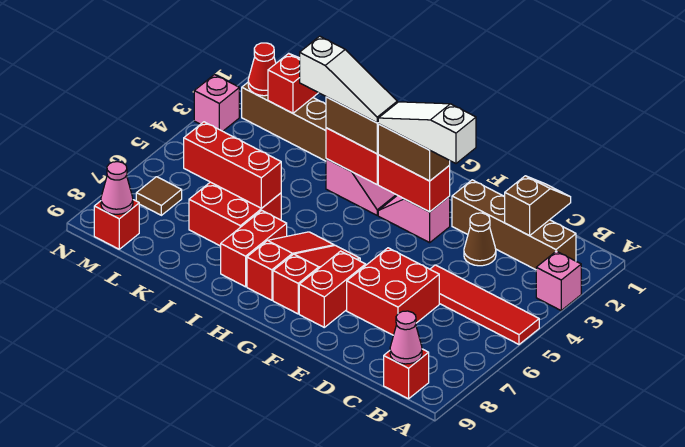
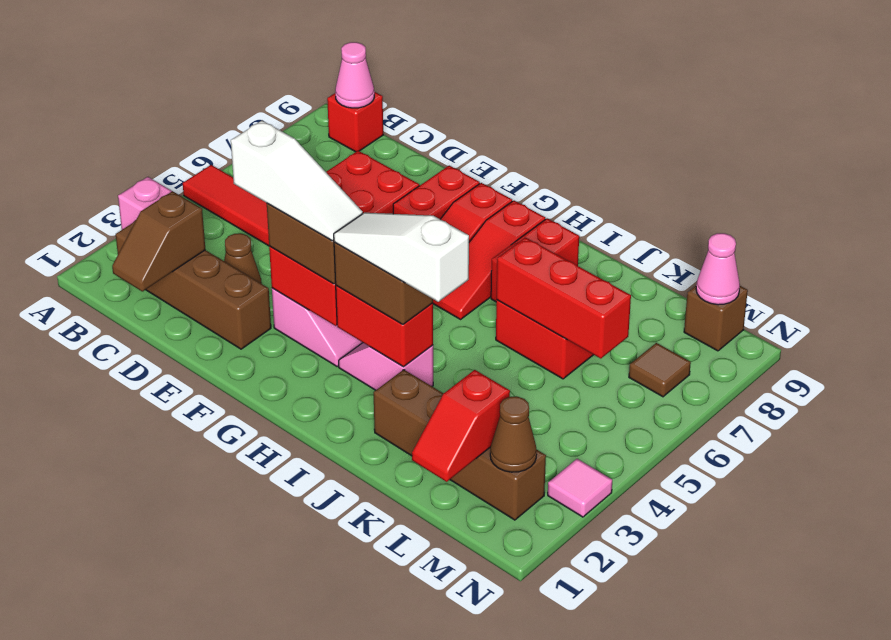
red 1x1 cone [248,43,276,96] -> brown 1x1 cone [490,396,537,472]
red 1x1 brick [94,200,139,249] -> brown 1x1 brick [684,286,748,351]
pink 1x1 brick [194,75,239,131] -> pink 1x1 tile [548,459,612,517]

